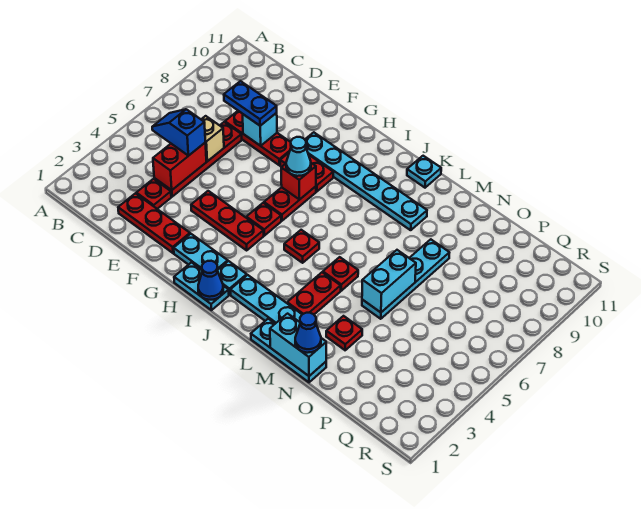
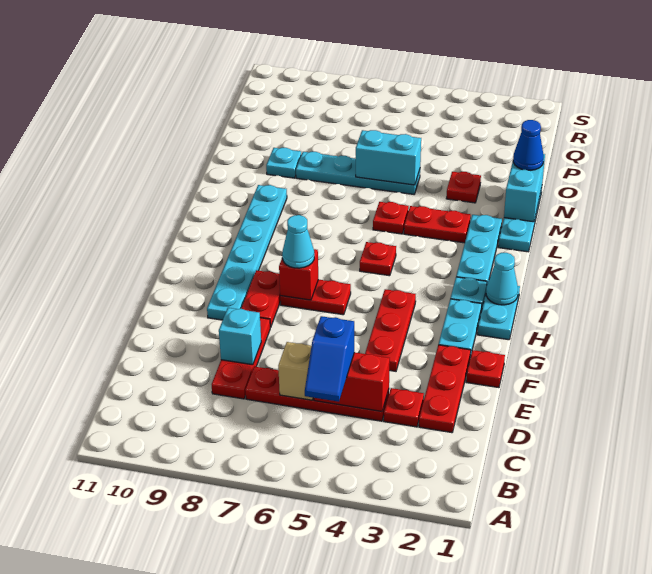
blue 1x2 plate [224,81,277,126] -> none
red 1x1 plate [246,203,281,236] -> red 1x1 plate moved to [466,350,505,388]
blue 1x1 cone [198,261,223,300] -> cyan 1x1 cone [486,253,518,305]
cyan 1x1 plate [407,156,441,188] -> cyan 1x1 plate moved to [266,148,301,178]

